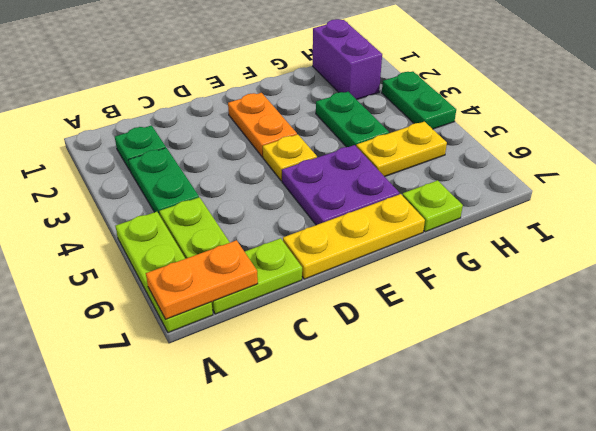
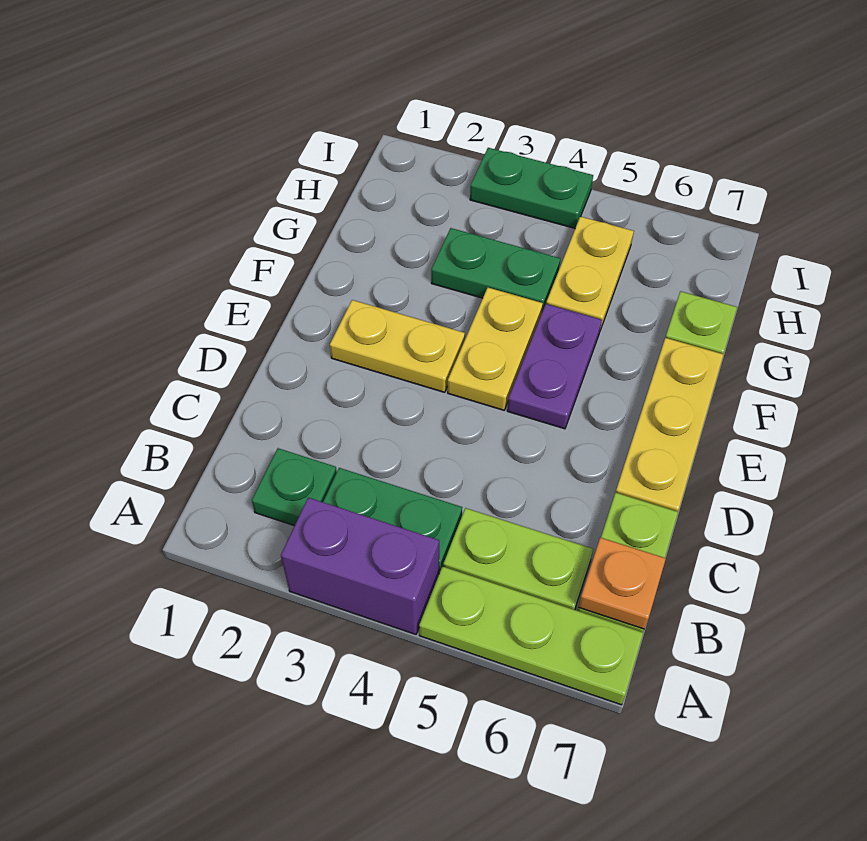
orange 1x2 plate [146,240,258,319] -> orange 1x1 plate [578,538,666,629]
orange 1x2 plate [228,93,297,157] -> yellow 1x2 plate [330,300,465,392]
yellow 1x1 plate [263,134,317,181] -> yellow 1x2 plate [448,288,543,410]
purple 2x2 plate [282,145,399,225] -> purple 1x2 plate [507,304,602,429]
purple 1x2 brick [313,19,382,100] -> purple 1x2 brick moved to [281,498,439,634]

